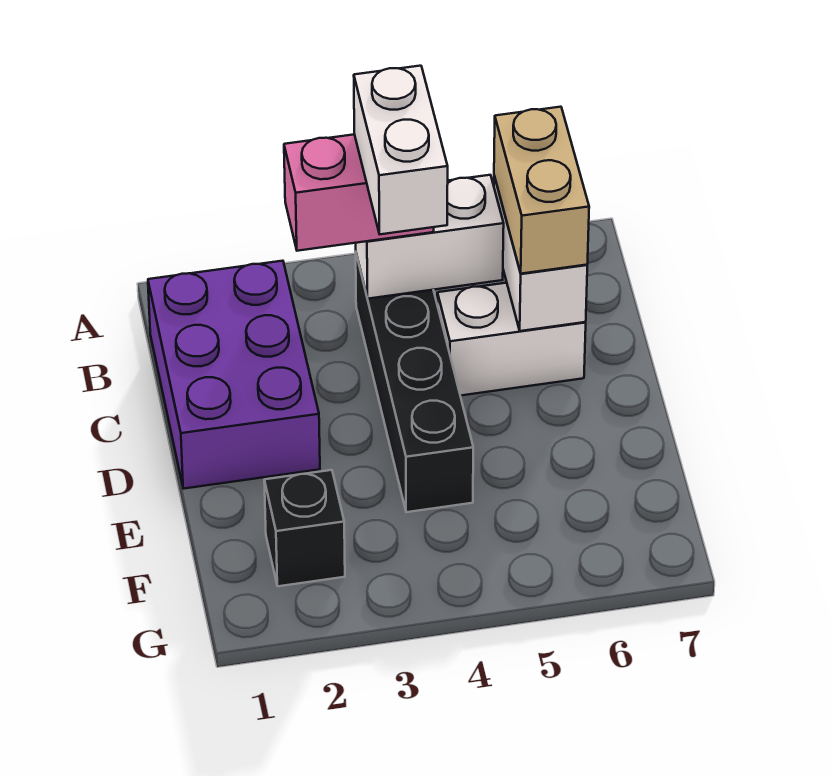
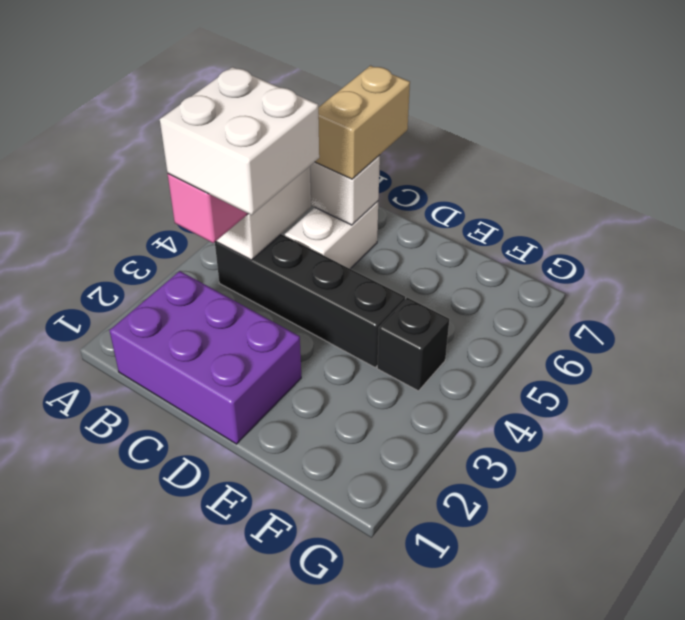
white 1x2 brick [354,66,448,234] -> white 2x2 brick [160,67,319,215]
tan 1x2 brick [494,107,589,274] -> tan 1x2 brick turned to [315,66,410,179]
black 1x1 brick [264,470,345,586] -> black 1x1 brick moved to [377,298,449,391]

